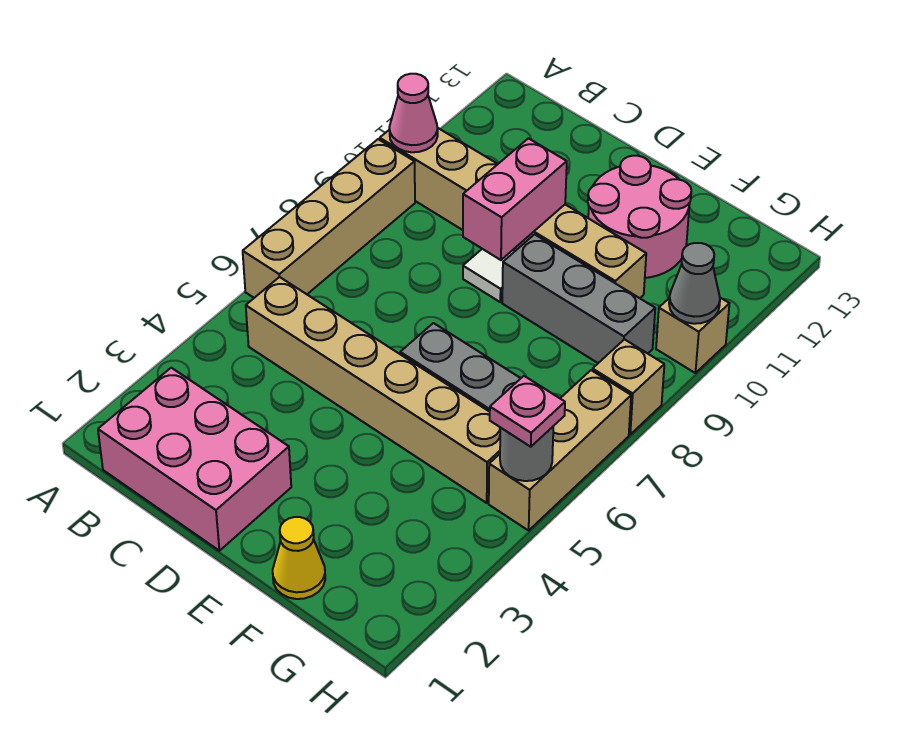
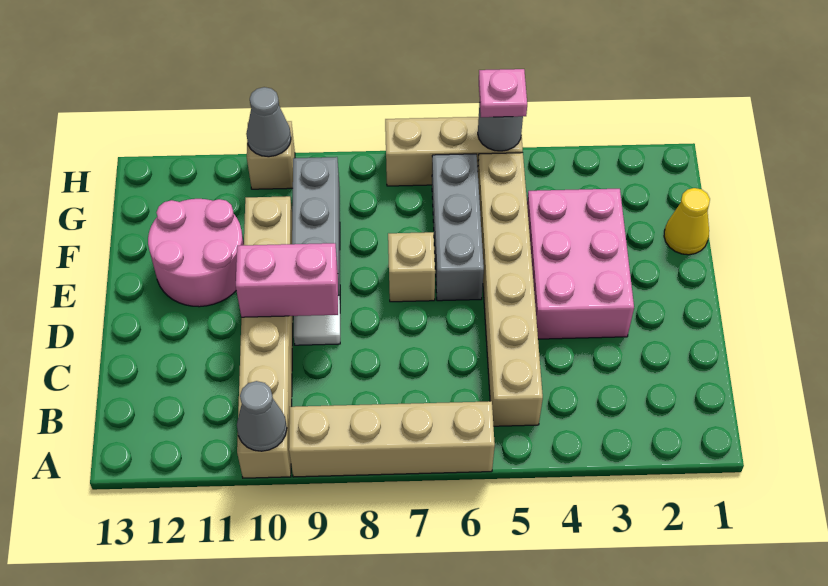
pink 1x1 cone [389,74,438,152] -> grey 1x1 cone [237,381,287,451]
pink 2x3 brick [98,368,291,551] -> pink 2x3 brick moved to [527,189,634,339]
tan 1x1 brick [593,339,664,434] -> tan 1x1 brick moved to [388,232,435,302]

